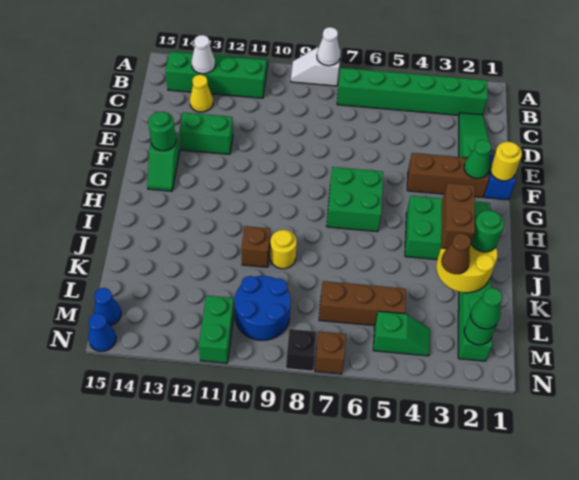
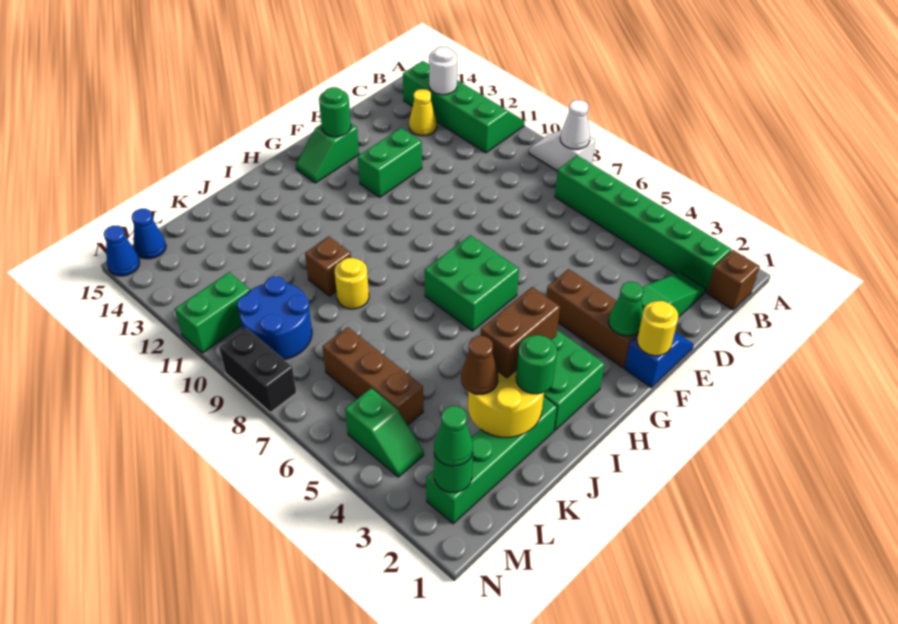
white 1x1 cone [192,35,215,74] -> white 1x1 round brick [429,47,457,95]
green 1x2 brick [179,113,233,154] -> green 1x2 brick turned to [358,128,422,197]
brown 1x1 brick [315,332,346,374] -> brown 1x1 brick moved to [707,250,760,310]
black 1x1 brick [286,329,317,371] -> black 1x2 brick [219,328,297,413]

